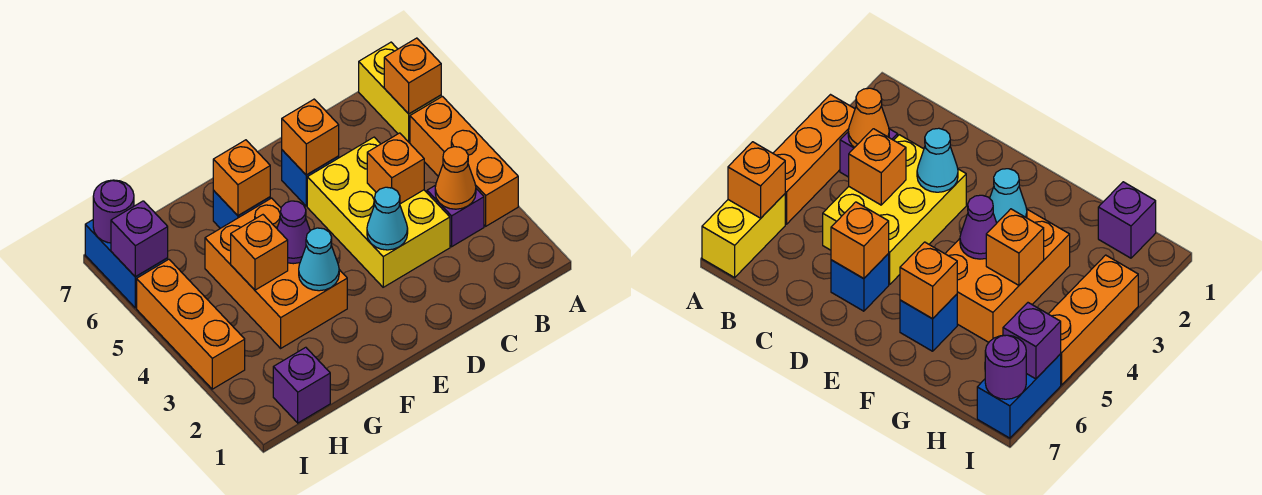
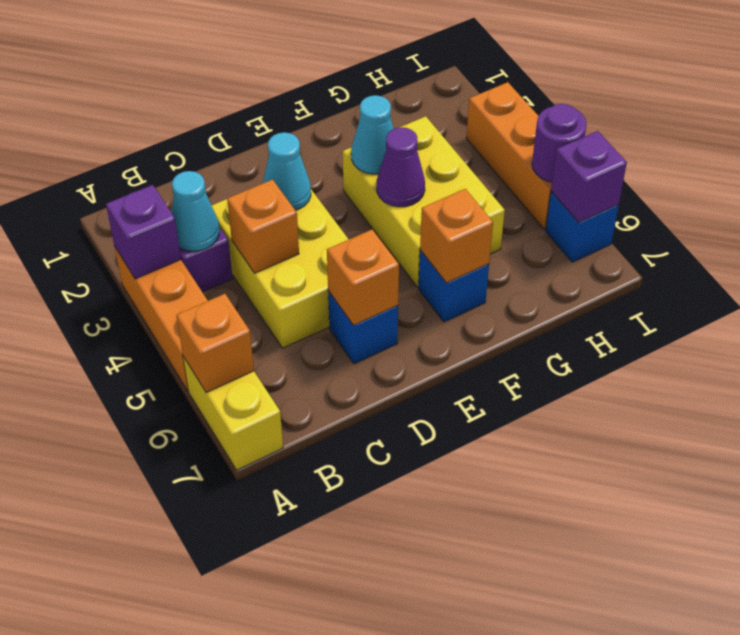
orange 1x1 cone [435,147,476,209] -> cyan 1x1 cone [171,171,220,251]
orange 2x3 brick [205,198,347,348] -> yellow 2x3 brick [343,116,505,287]
orange 1x1 brick [231,215,288,290] -> none
purple 1x1 brick [273,347,330,423] -> purple 1x1 brick moved to [106,185,181,279]
blue 1x2 brick [85,220,168,308] -> blue 1x1 brick [546,192,619,262]
purple 1x1 round brick [93,180,134,243] -> purple 1x1 round brick moved to [532,104,587,182]

